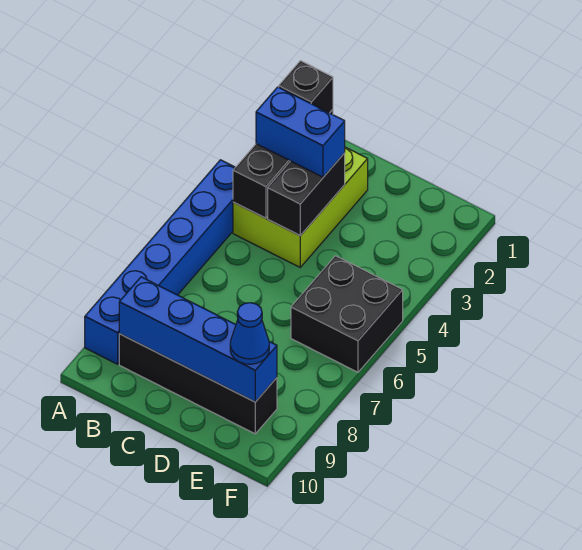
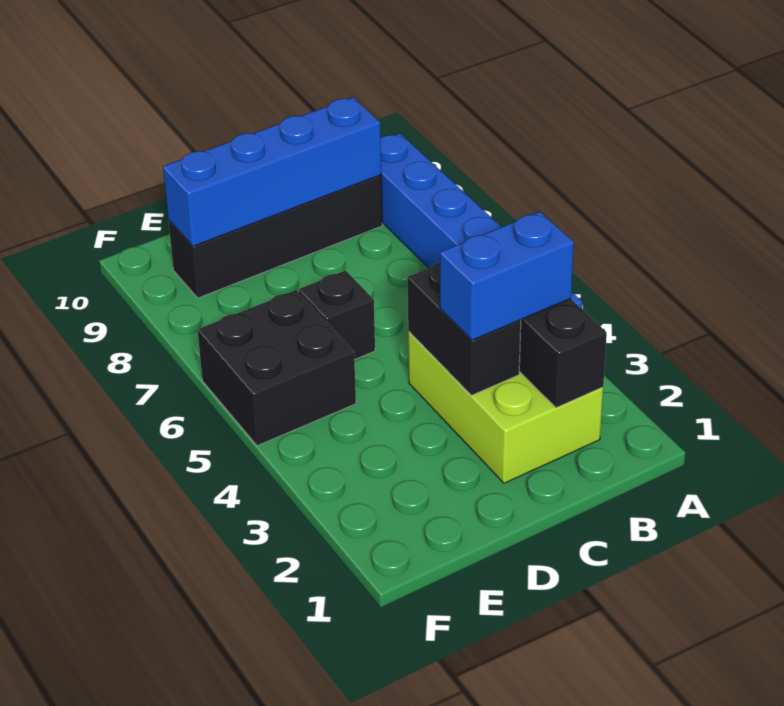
black 1x1 brick [279,61,333,113] -> black 1x1 brick moved to [299,271,375,360]
blue 1x1 cone [230,303,269,364] -> none

